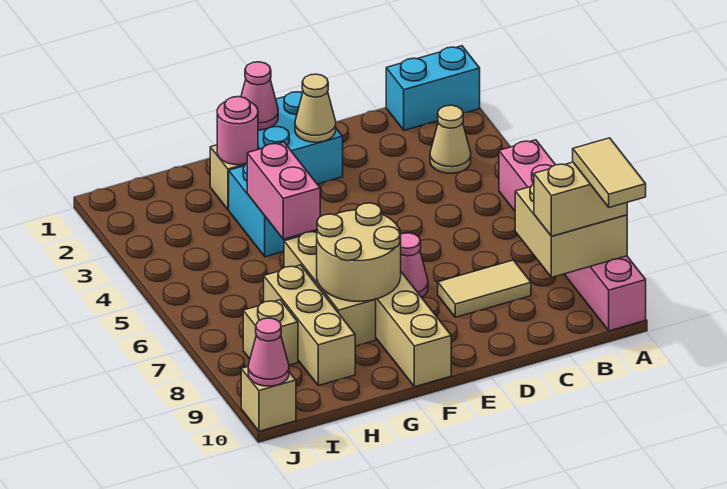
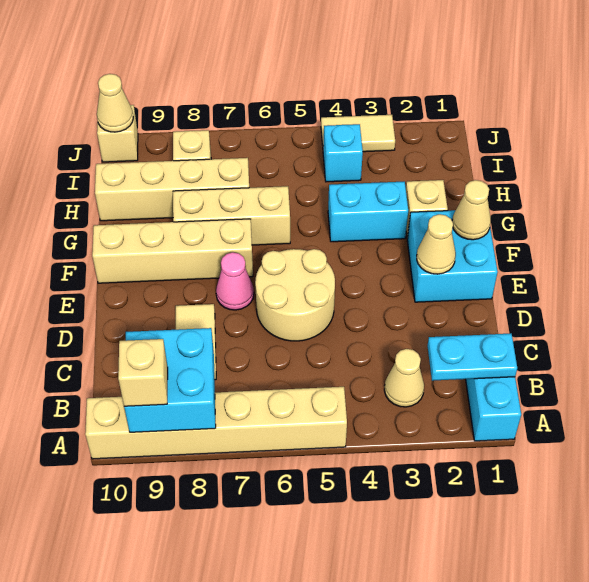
pink 1x6 brick [499,140,646,331] -> tan 1x6 brick [85,387,347,459]
tan 2x2 brick [515,184,627,277] -> cyan 2x2 brick [124,328,216,432]
tan 1x2 brick [534,162,627,236] -> tan 1x1 brick [118,339,168,406]
tan 1x2 tile [573,138,646,207] -> tan 1x2 tile moved to [321,115,395,152]
none -> cyan 1x2 plate [428,333,517,381]
pink 1x1 cone [241,62,278,130] -> tan 1x1 cone [452,180,491,240]
tan 2x2 round brick [317,203,401,301] -> tan 2x2 round brick moved to [255,249,335,341]
pink 1x1 round brick [217,97,258,165] -> none
pink 1x2 brick [247,142,320,239] -> none
tan 1x3 brick [264,265,355,386] -> tan 1x4 brick [95,158,249,221]
none -> cyan 1x1 brick [323,124,363,182]
pink 1x1 cone [248,318,289,386] -> tan 1x1 cone [97,74,133,132]

